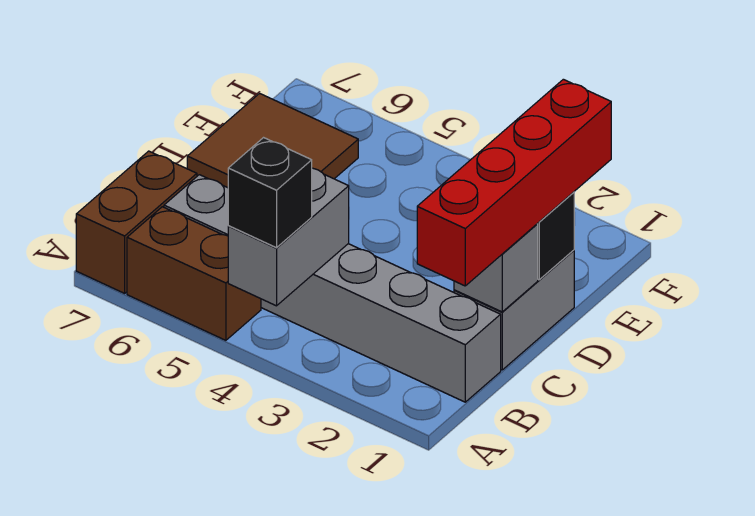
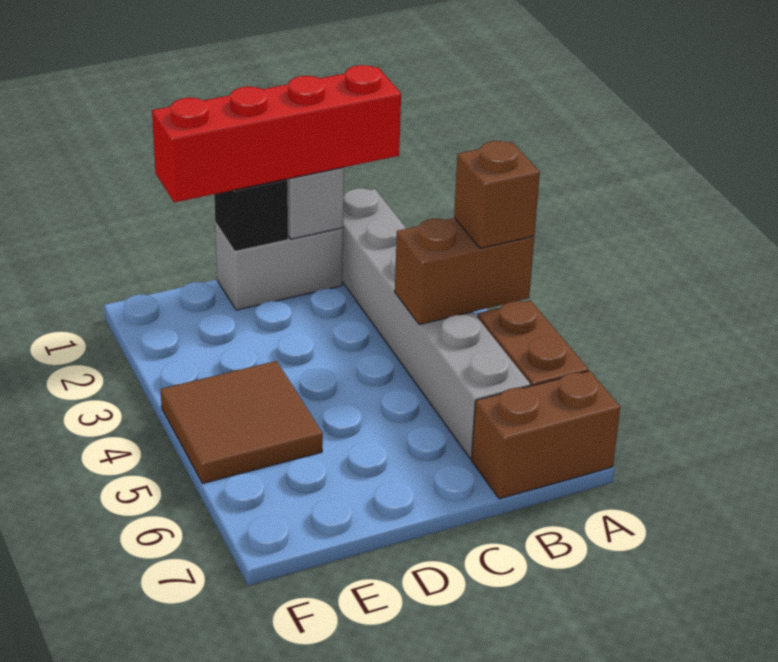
grey 1x2 brick [228,168,349,306] -> brown 1x2 brick [395,218,534,325]
black 1x1 brick [228,138,312,248] -> brown 1x1 brick [454,141,540,249]
brown 2x2 tile [187,93,358,188] -> brown 2x2 tile moved to [161,361,323,483]

